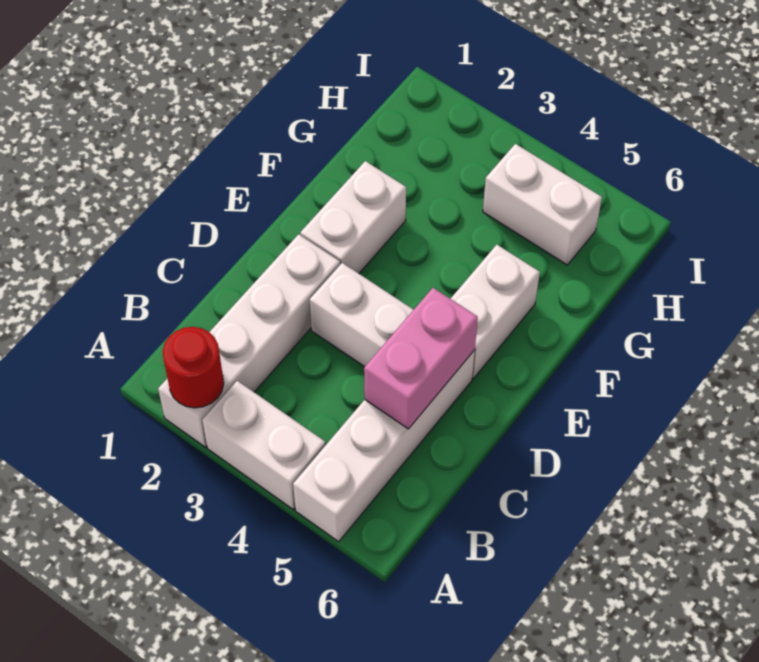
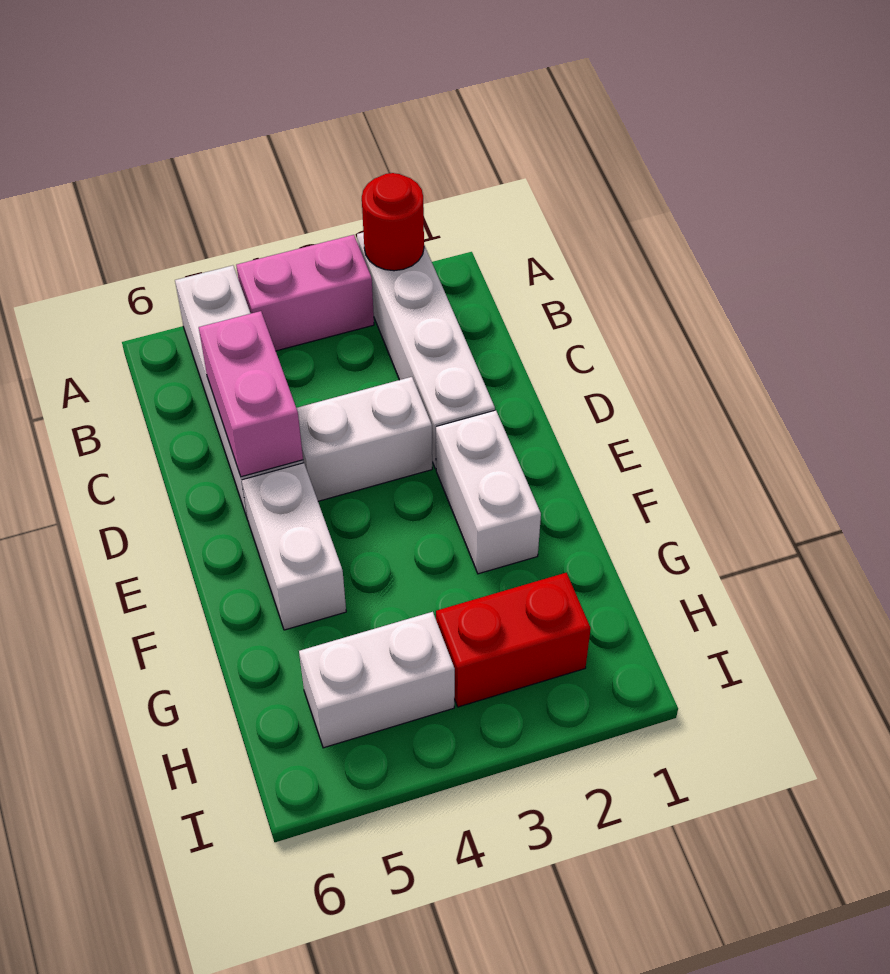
white 1x2 brick [202,381,326,510] -> pink 1x2 brick [236,235,374,351]
none -> red 1x2 brick [436,573,591,707]

